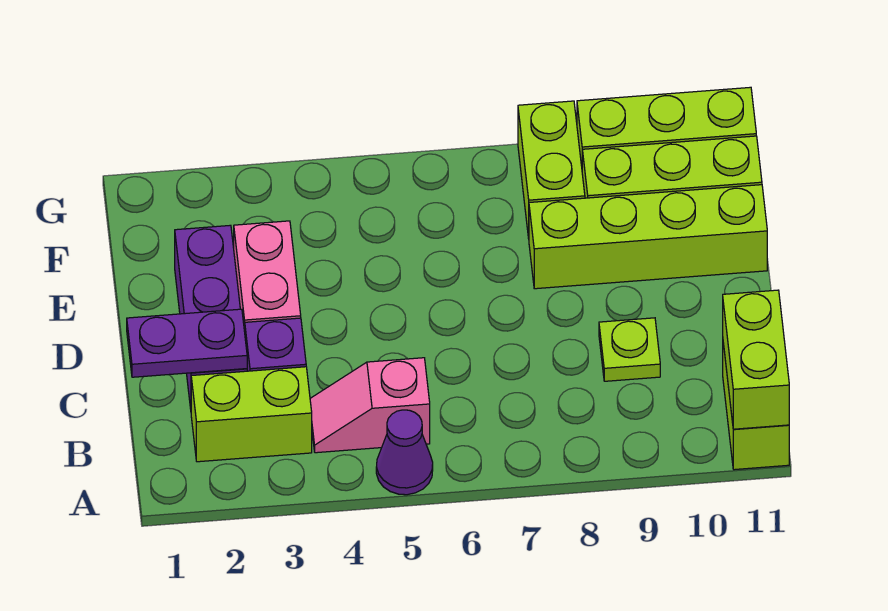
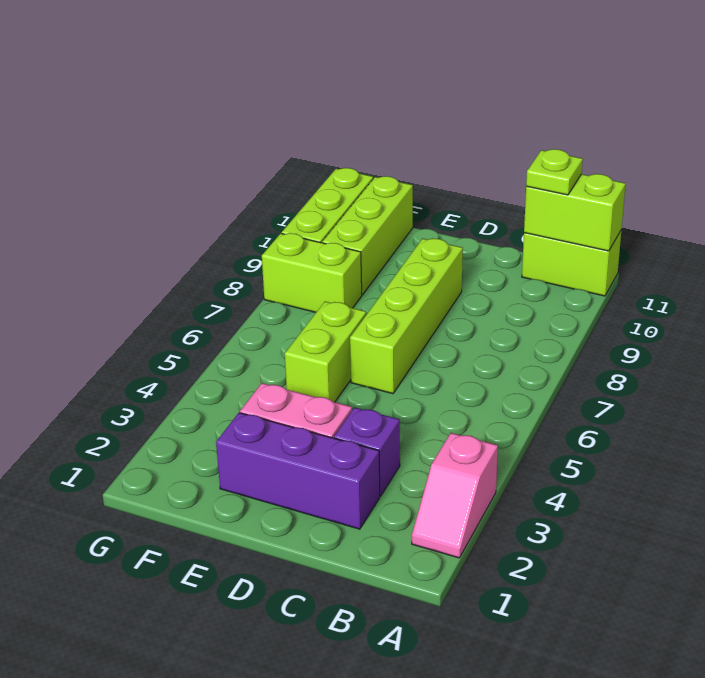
purple 1x1 cone [376,410,433,495] -> none
lime 1x2 brick [191,367,312,462] -> lime 1x2 brick moved to [285,302,366,402]
pink 1x2 slope [310,358,430,453] -> pink 1x2 slope moved to [412,433,498,558]
purple 1x2 plate [127,309,247,377] -> none
lime 1x1 plate [599,318,660,381] -> lime 1x1 plate moved to [526,149,583,195]
lime 1x4 brick [529,185,767,289] -> lime 1x4 brick moved to [350,238,463,394]

